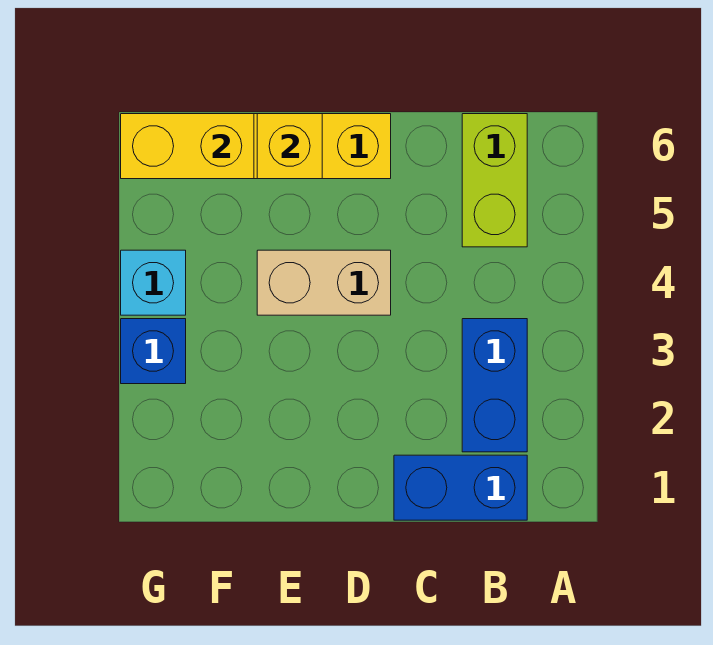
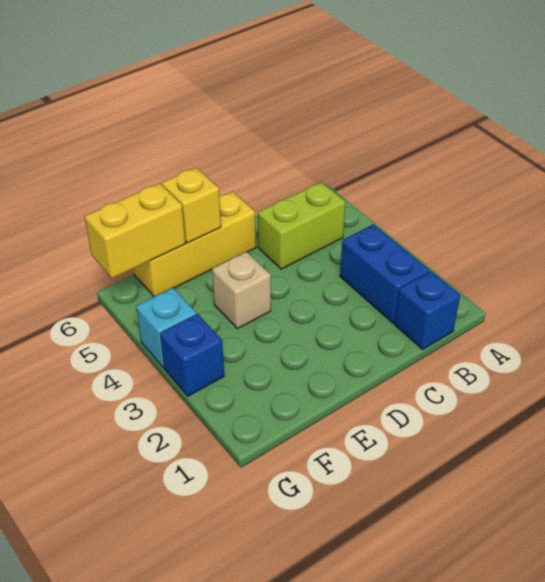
blue 1x2 brick [394,455,527,520] -> blue 1x1 brick [395,271,460,349]
lime 1x2 brick [462,114,527,247] -> lime 1x2 brick turned to [258,182,345,269]
tan 1x2 brick [257,250,391,315] -> tan 1x1 brick [212,252,271,329]

